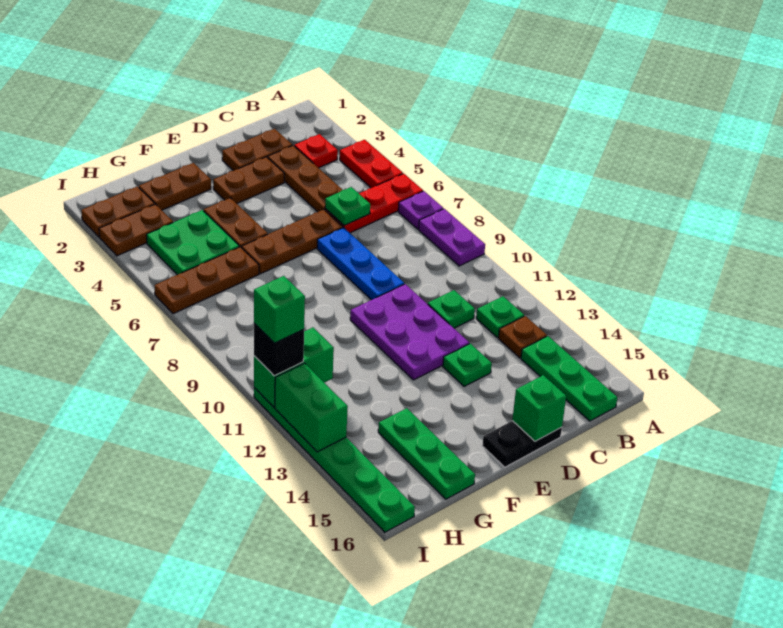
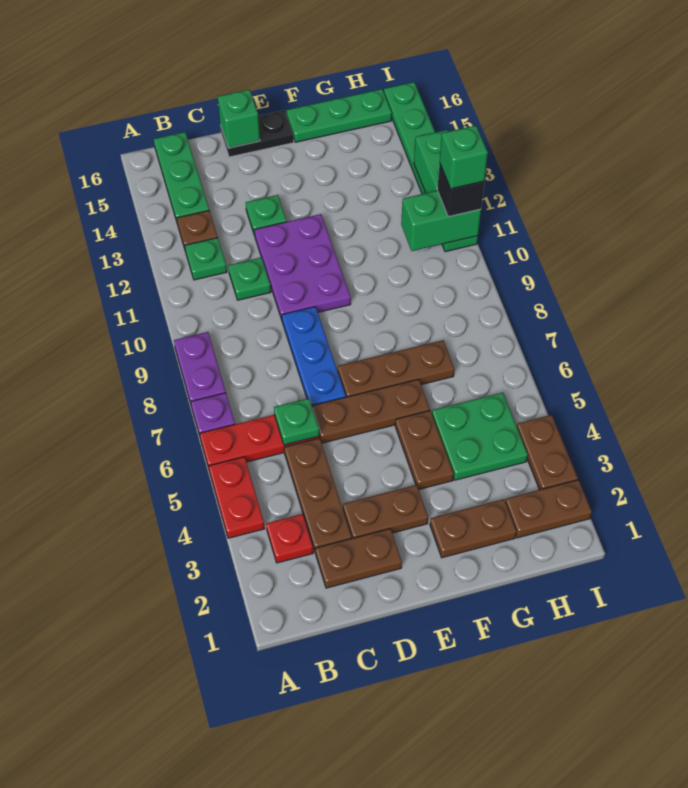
brown 1x3 plate [154,247,259,314] -> brown 1x3 plate moved to [338,340,454,397]
green 1x3 plate [378,408,475,499] -> green 1x3 plate turned to [286,89,392,142]
brown 1x2 plate [99,204,173,256] -> brown 1x2 plate turned to [517,415,578,490]

